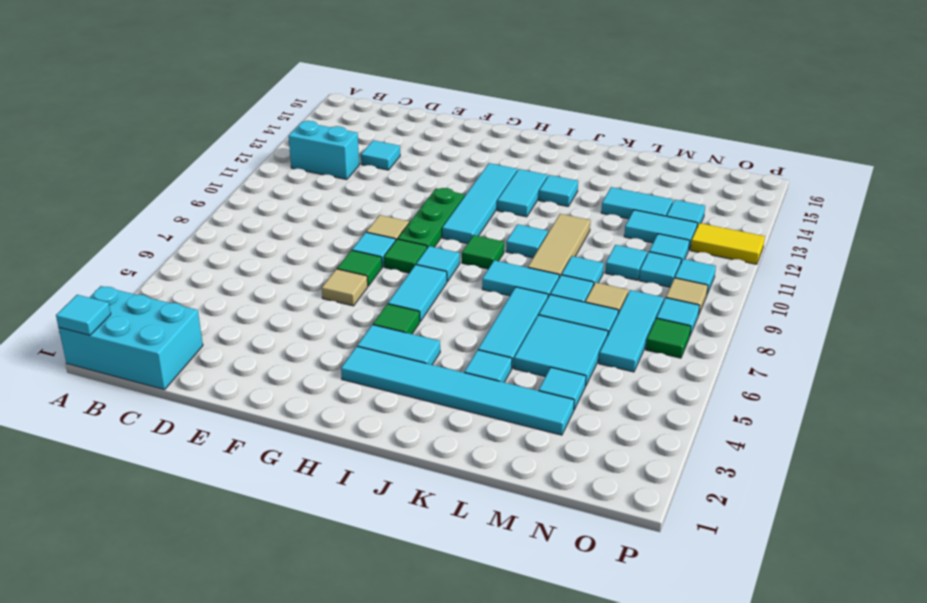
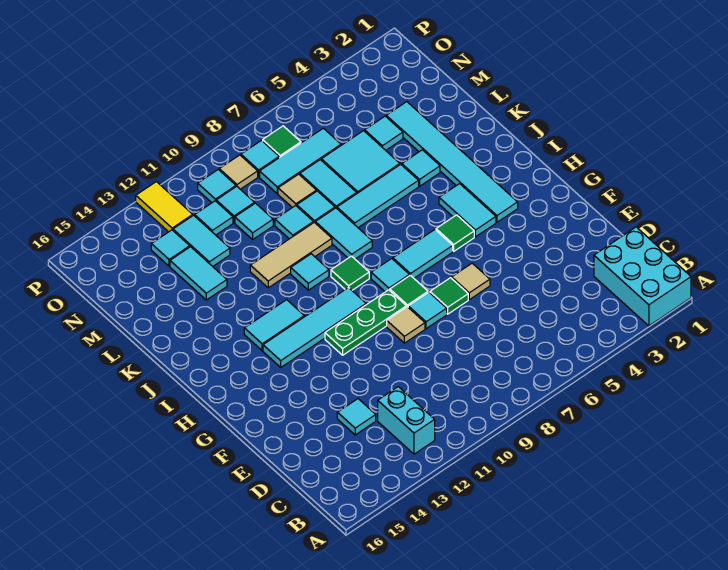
cyan 1x1 tile [56,295,111,335] -> none
cyan 1x1 tile [539,175,578,206] -> none

